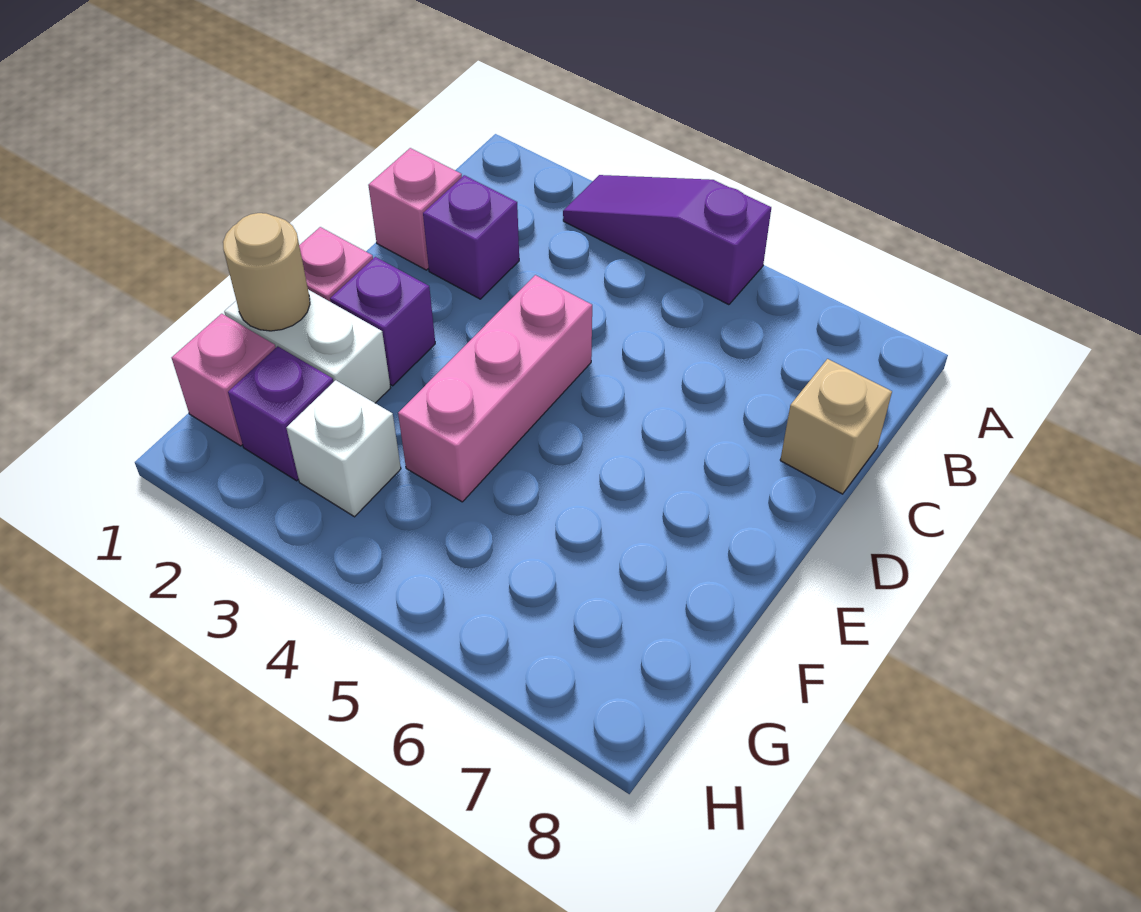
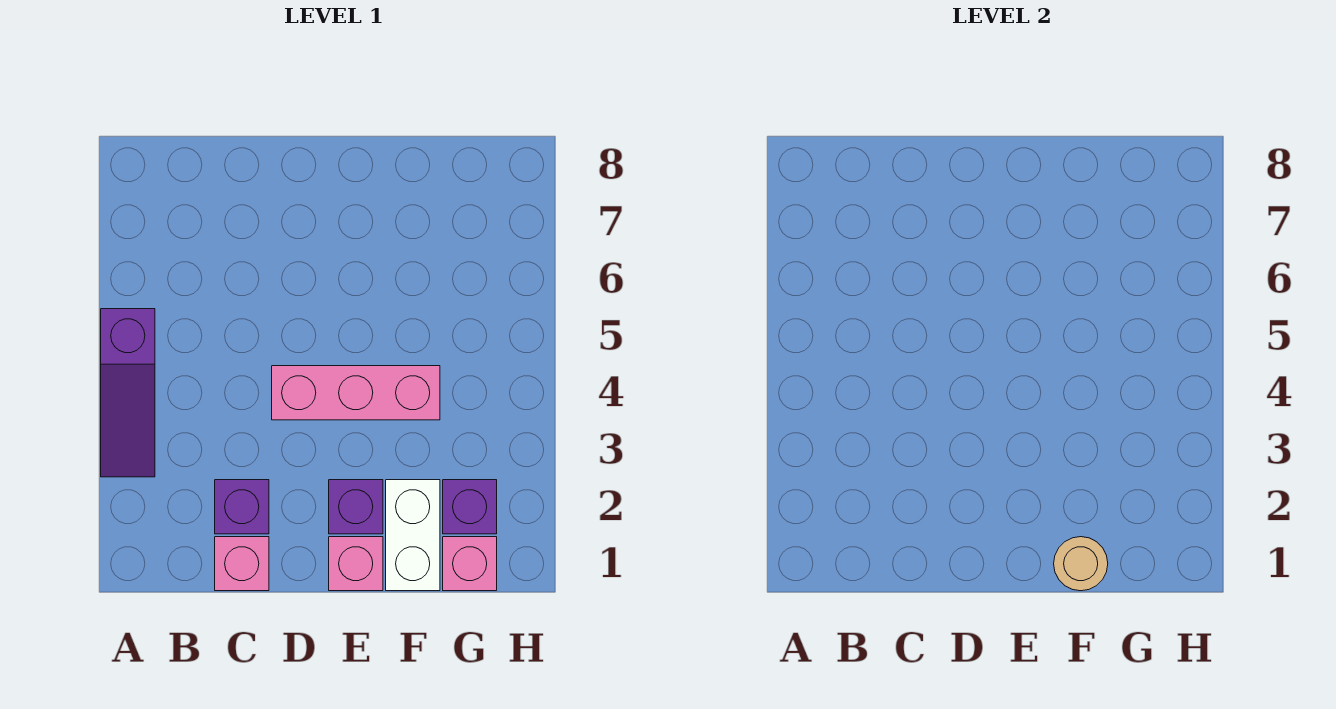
tan 1x1 brick [780,359,892,494] -> none
white 1x1 brick [287,380,401,517] -> none

